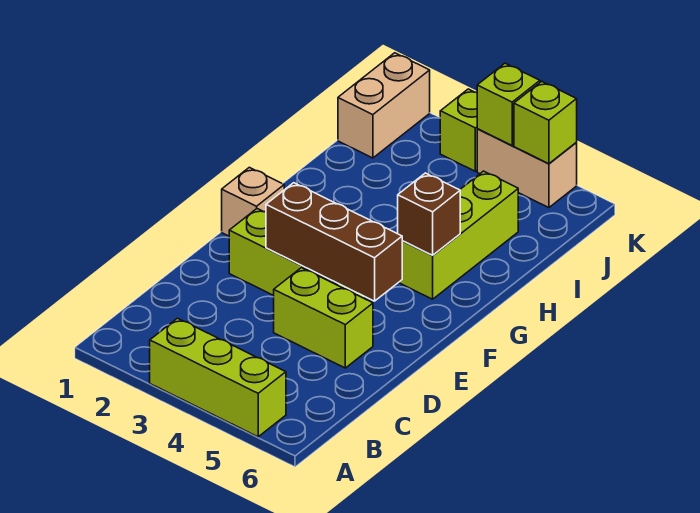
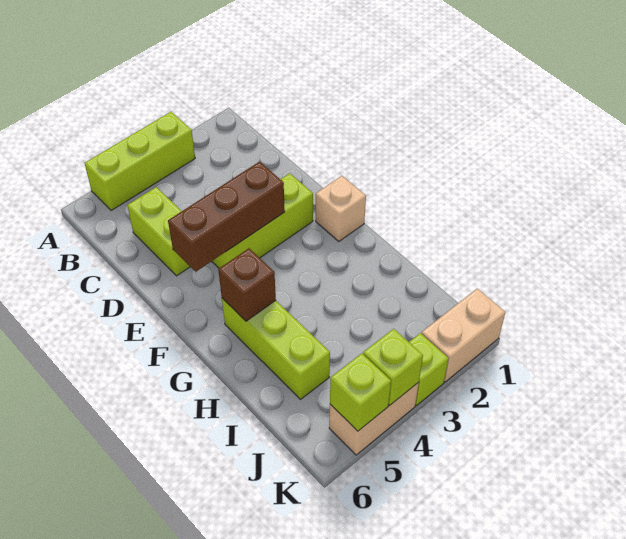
lime 1x2 brick [274,268,373,368] -> lime 1x2 brick turned to [127,187,190,276]
tan 1x2 brick [338,53,430,158] -> tan 1x2 brick turned to [422,289,505,382]

